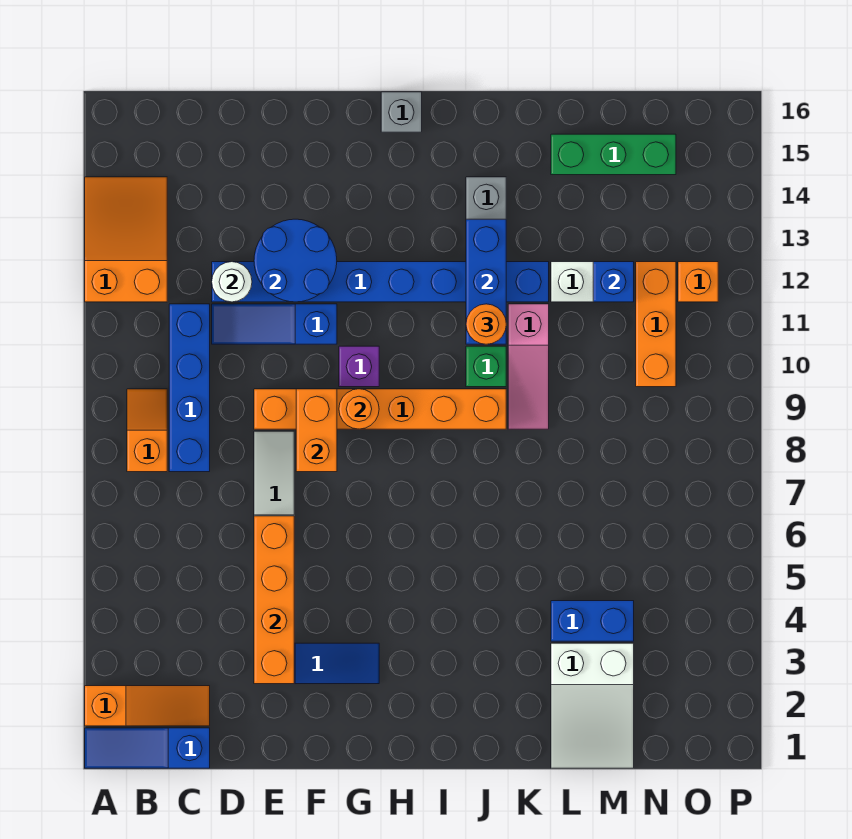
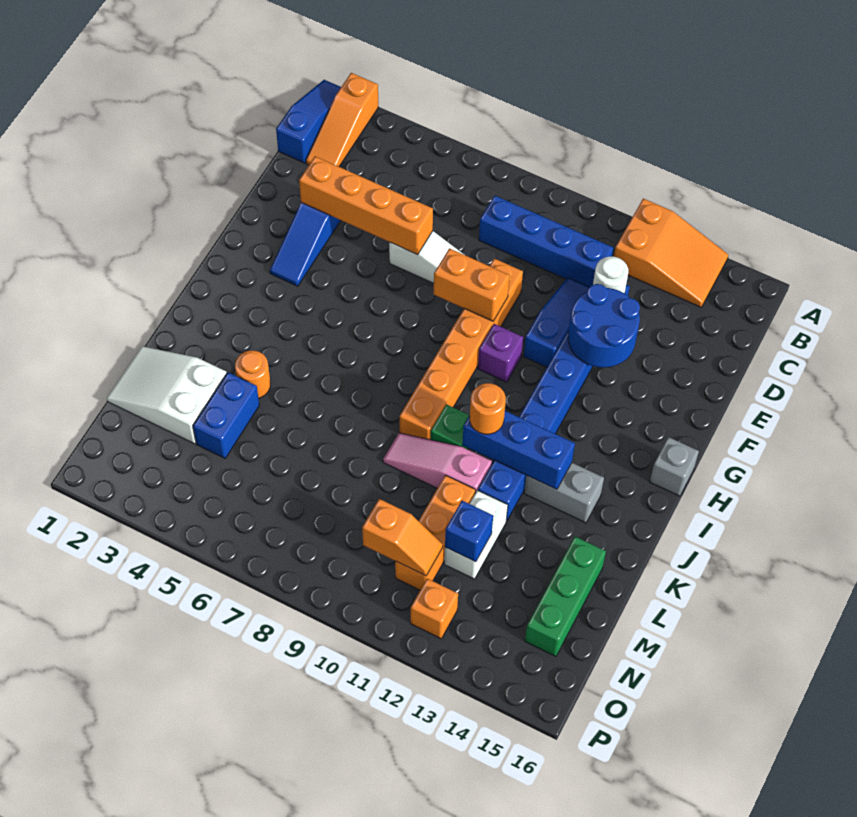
orange 1x2 slope [127,389,167,472] -> orange 1x2 slope moved to [362,499,443,576]
orange 1x1 round brick [339,389,379,429] -> orange 1x1 round brick moved to [235,351,270,398]
orange 1x3 brick [636,262,676,387] -> orange 1x3 brick turned to [395,475,476,590]

